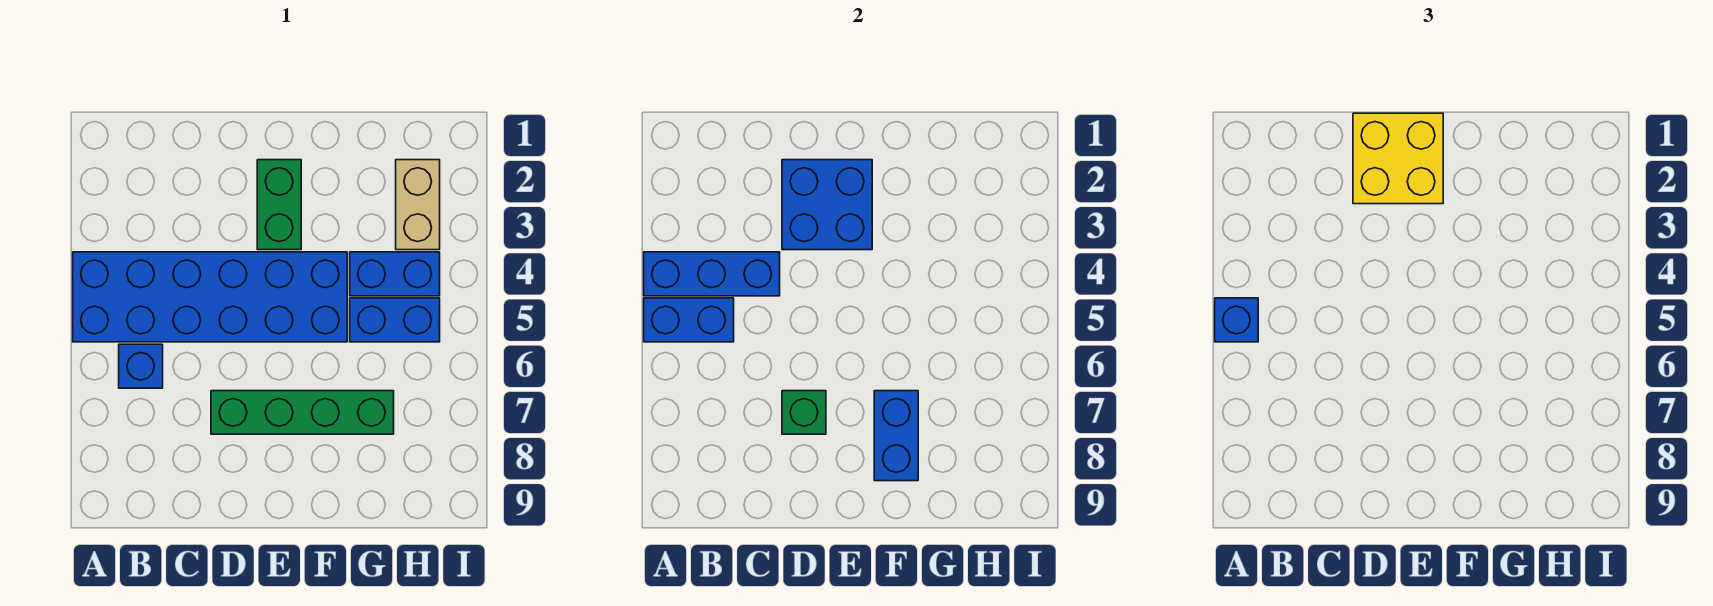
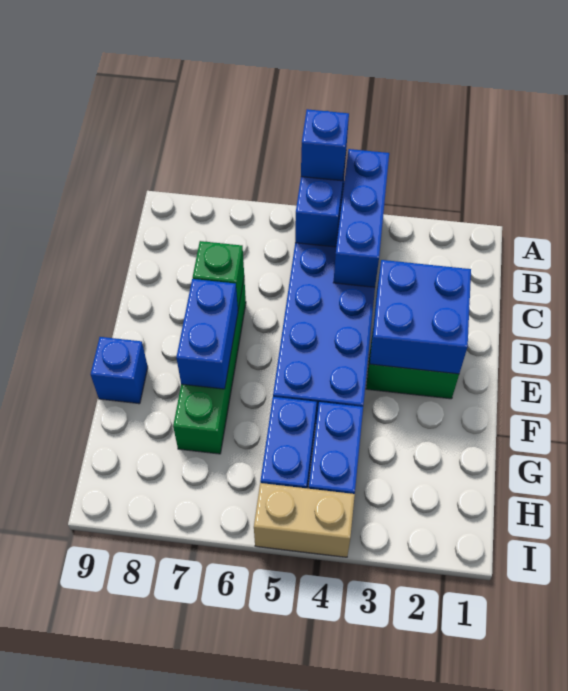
blue 1x1 brick [119,344,163,388] -> blue 1x1 brick moved to [91,337,148,404]
yellow 2x2 brick [1353,113,1443,204] -> none
blue 1x2 brick [874,391,918,481] -> blue 1x2 brick turned to [176,279,238,389]
tan 1x2 brick [396,160,440,250] -> tan 1x2 brick moved to [254,483,355,557]

